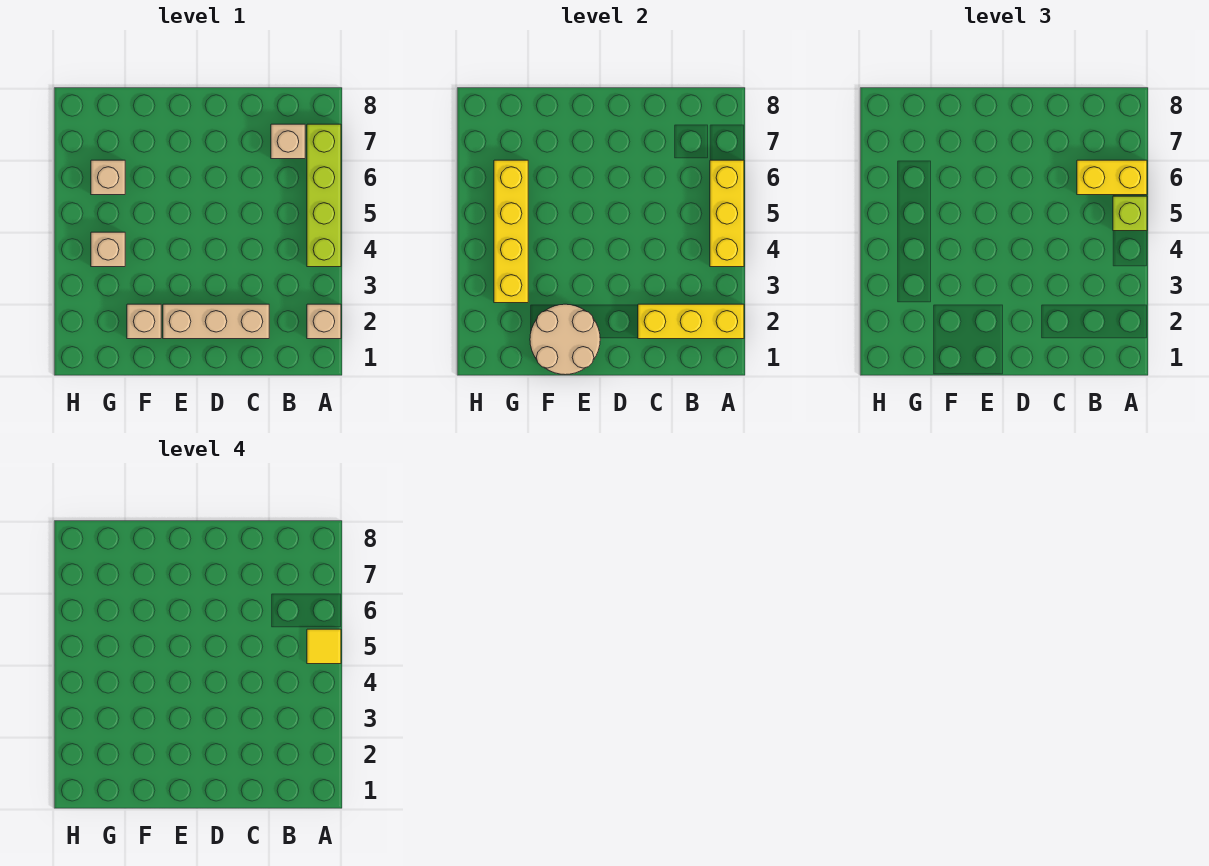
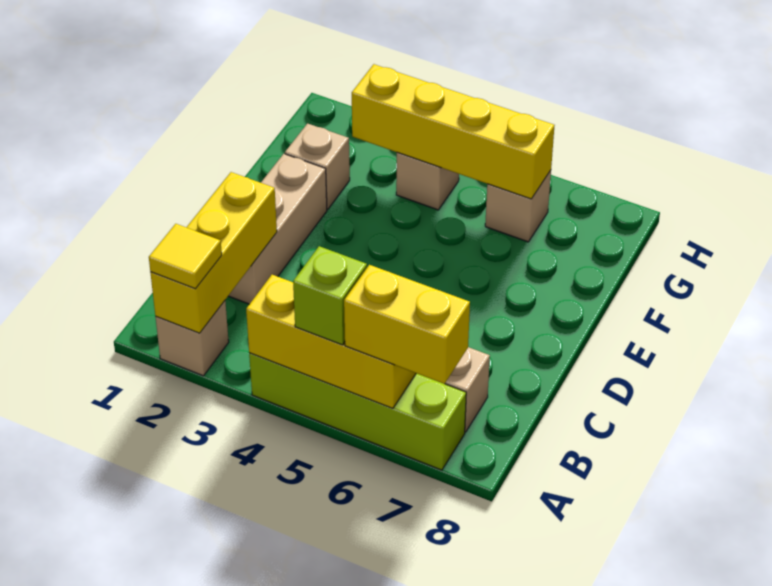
yellow 1x1 tile [307,629,341,664] -> yellow 1x1 tile moved to [149,224,222,289]
yellow 1x2 brick [1077,160,1147,195] -> yellow 1x2 brick turned to [344,265,470,384]
tan 2x2 round brick [530,304,600,375] -> none

